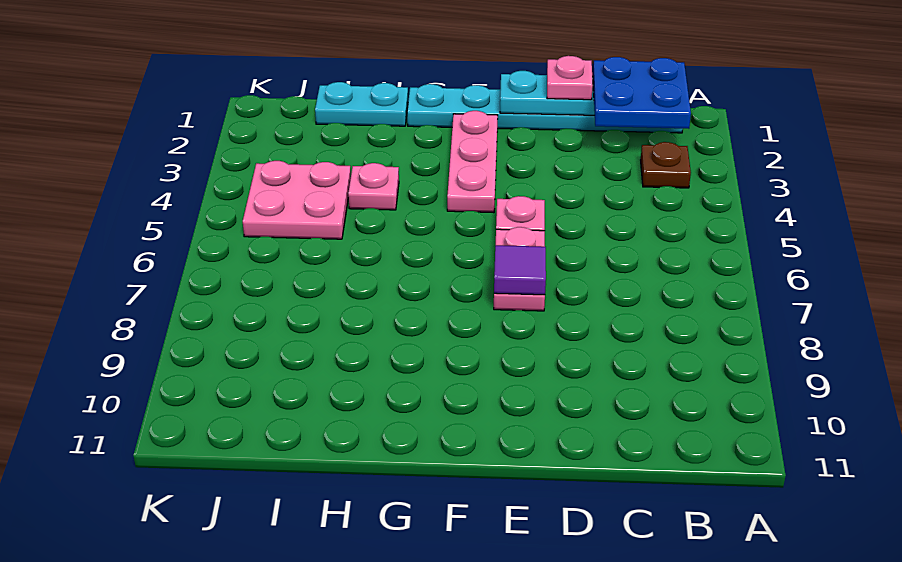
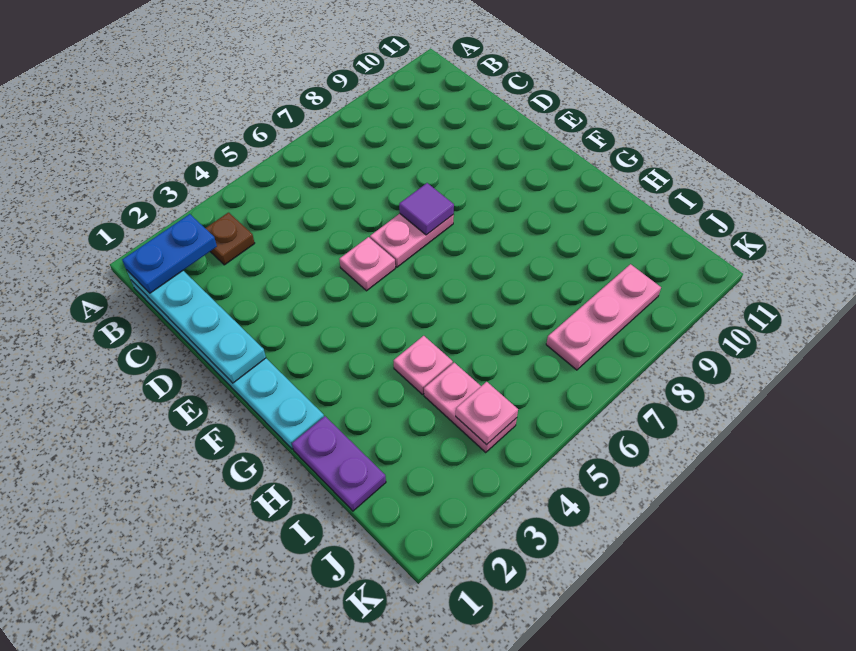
blue 2x2 plate [593,57,691,129] -> blue 1x2 plate [122,214,217,293]
pink 1x1 plate [547,56,593,100] -> pink 1x1 plate moved to [456,382,518,445]
pink 1x3 plate [447,111,498,213] -> pink 1x3 plate moved to [546,264,661,370]
cyan 1x2 plate [315,82,408,126] -> purple 1x2 plate [292,416,386,511]
pink 2x2 plate [243,161,351,239] -> pink 1x2 plate [424,363,517,452]

